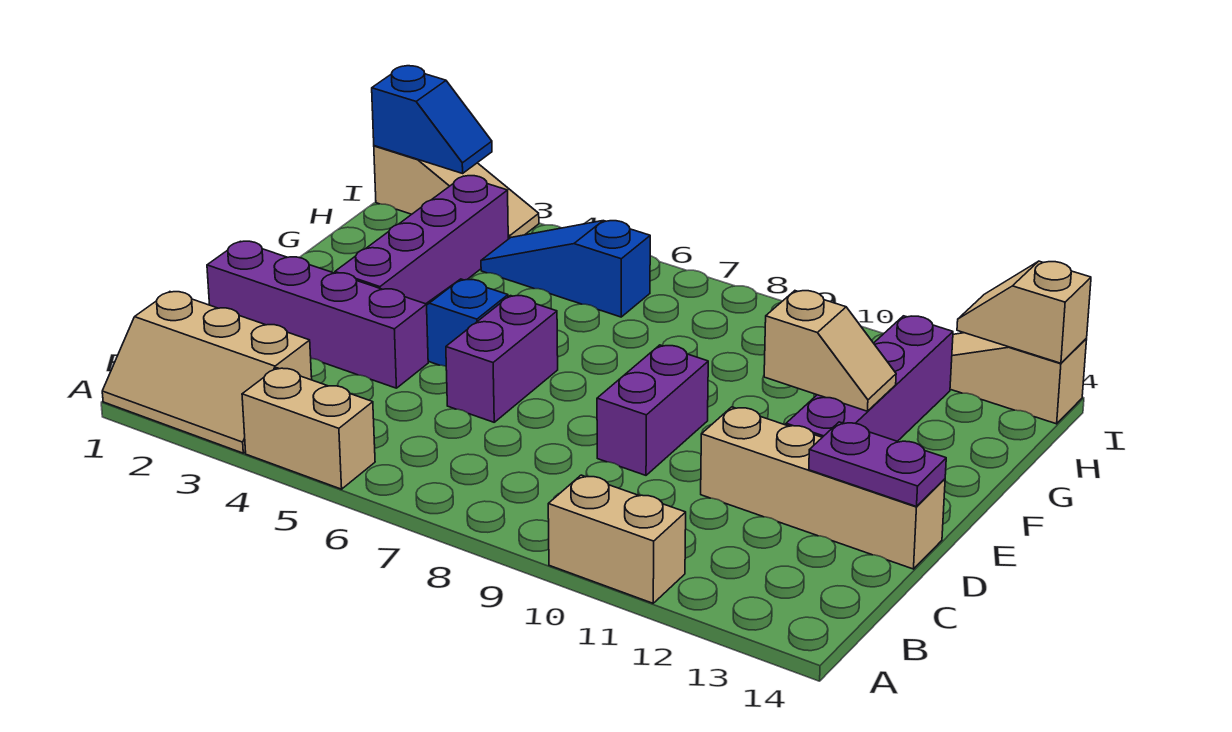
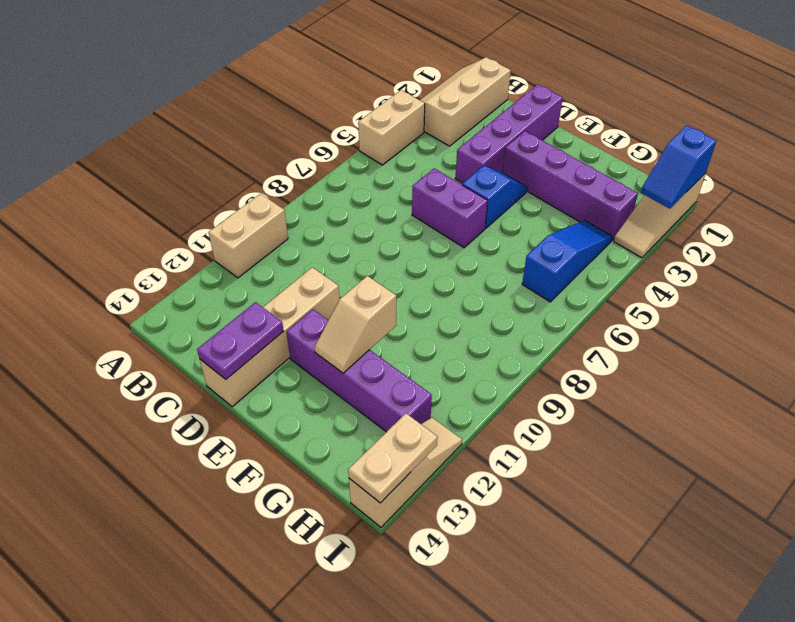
purple 1x2 brick [597,345,708,475] -> none
tan 1x2 slope [957,261,1091,363] -> tan 1x2 plate [348,414,438,503]

